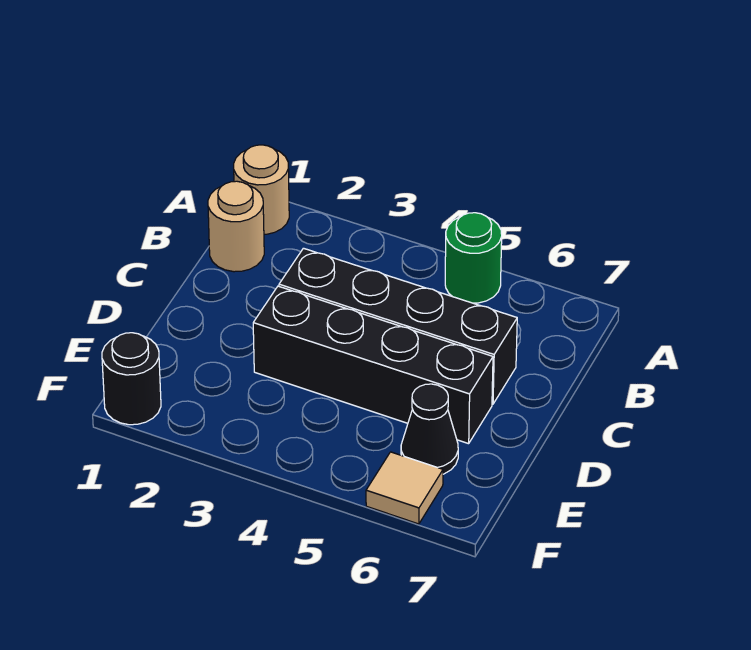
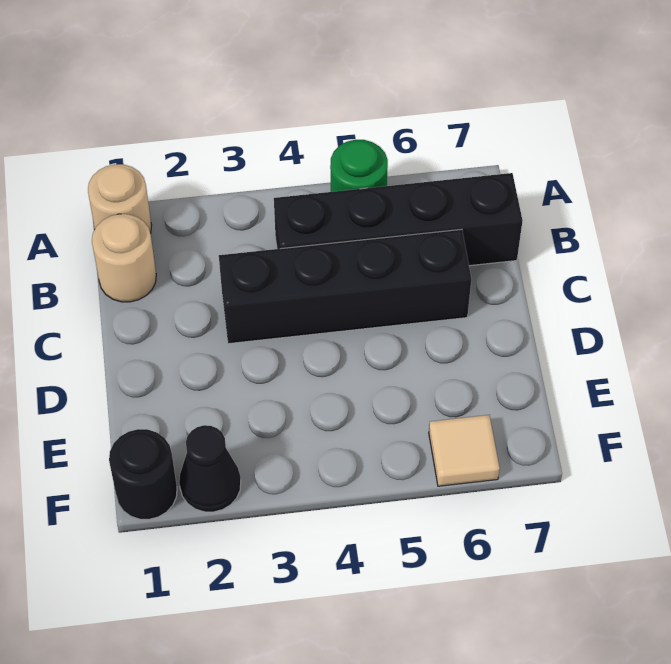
black 1x4 brick [253,286,493,444] -> black 1x4 brick moved to [274,173,523,266]
black 1x1 cone [401,384,458,474] -> black 1x1 cone moved to [179,425,241,512]

